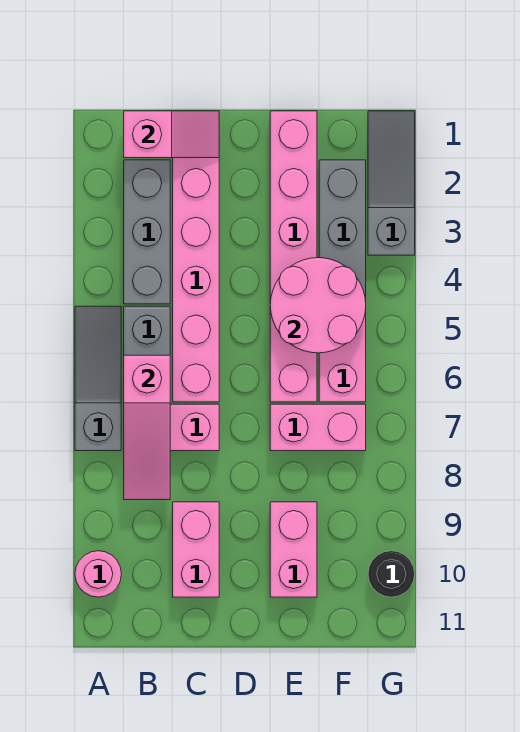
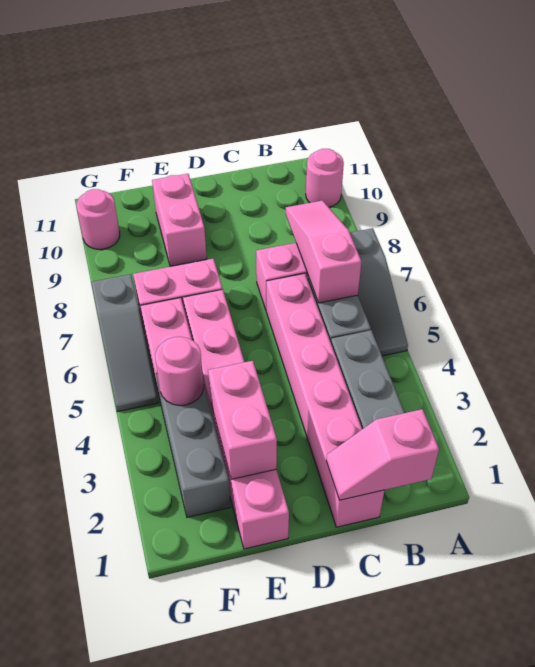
pink 1x2 brick [173,502,219,597] -> pink 1x2 brick moved to [208,361,277,479]
pink 2x2 round brick [270,258,366,353] -> pink 1x1 round brick [155,337,204,405]
grey 1x3 slope [368,111,415,255] -> grey 1x3 slope moved to [91,274,158,412]
black 1x1 round brick [368,551,415,597] -> pink 1x1 round brick [76,189,120,249]

